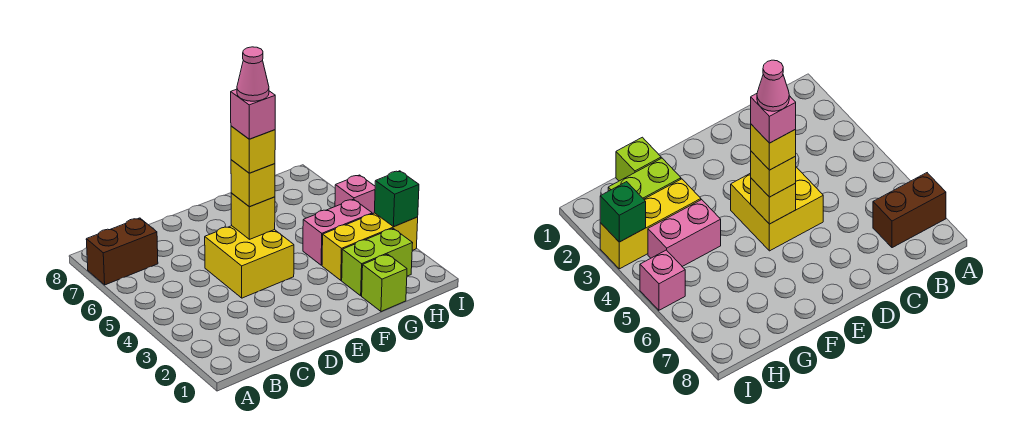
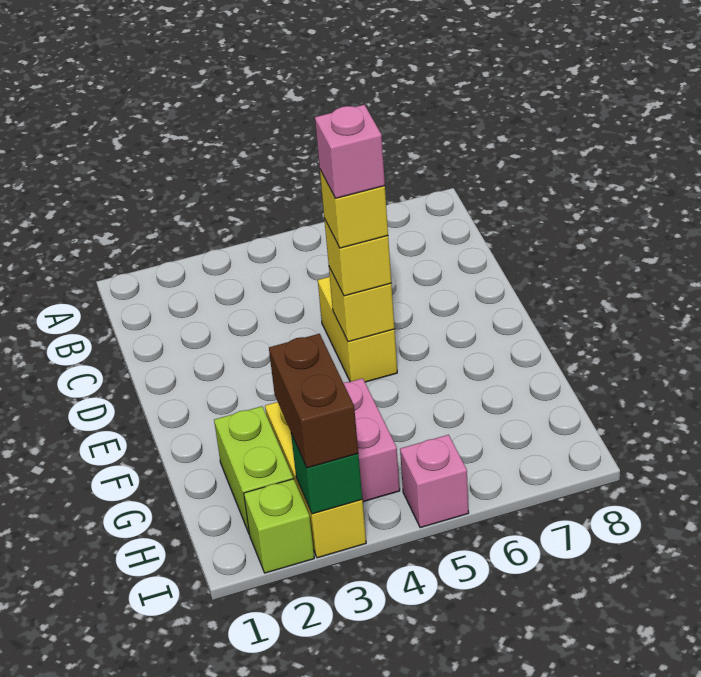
brown 1x2 brick [86,218,158,285] -> brown 1x2 brick moved to [269,334,358,468]
yellow 2x2 brick [205,226,294,298] -> yellow 1x2 brick [318,277,397,382]
pink 1x1 cone [237,47,269,101] -> none
lime 1x1 brick [362,254,407,312] -> lime 1x1 brick moved to [244,479,314,573]

